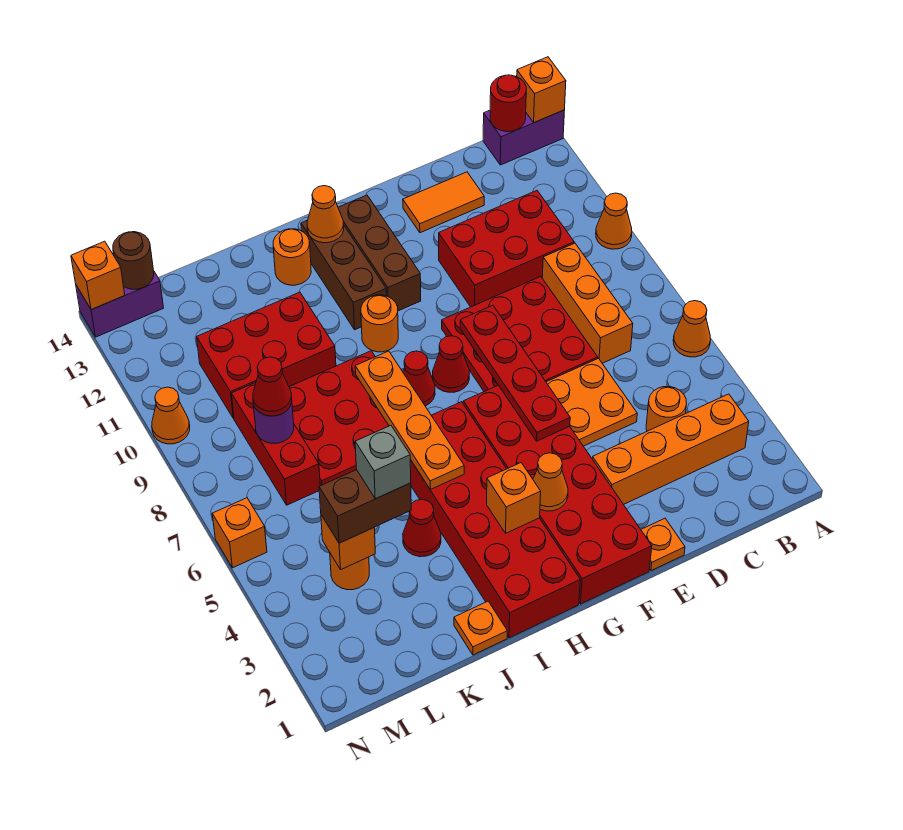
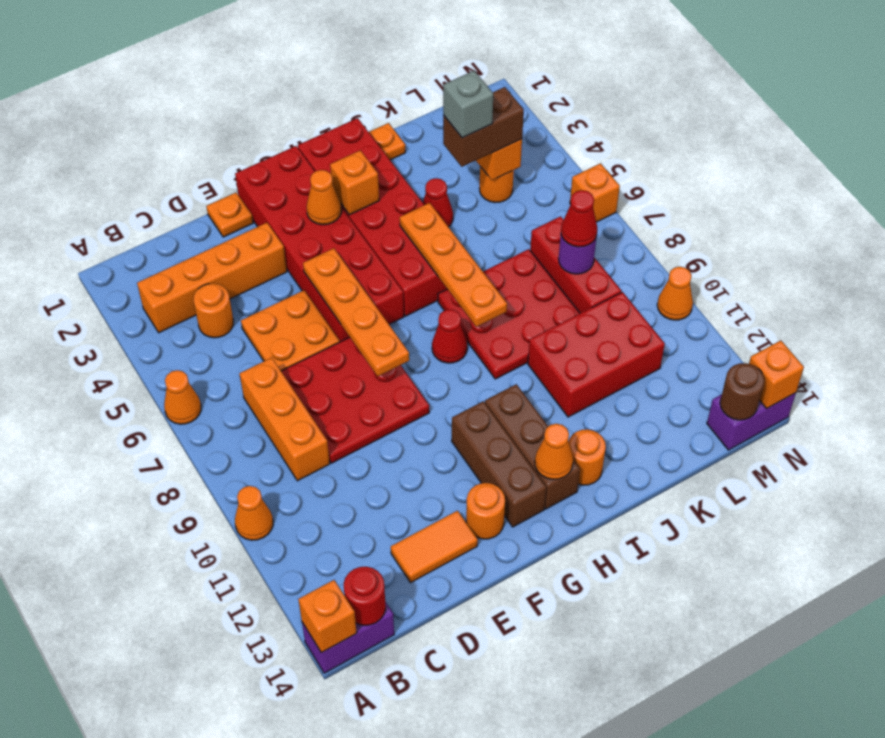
red 2x3 brick [439,191,574,307] -> none
red 1x4 plate [460,305,570,441] -> orange 1x4 plate [303,248,409,376]
red 1x1 cone [433,336,469,392] -> none
orange 1x1 round brick [361,295,398,352] -> orange 1x1 round brick moved to [466,483,505,539]

